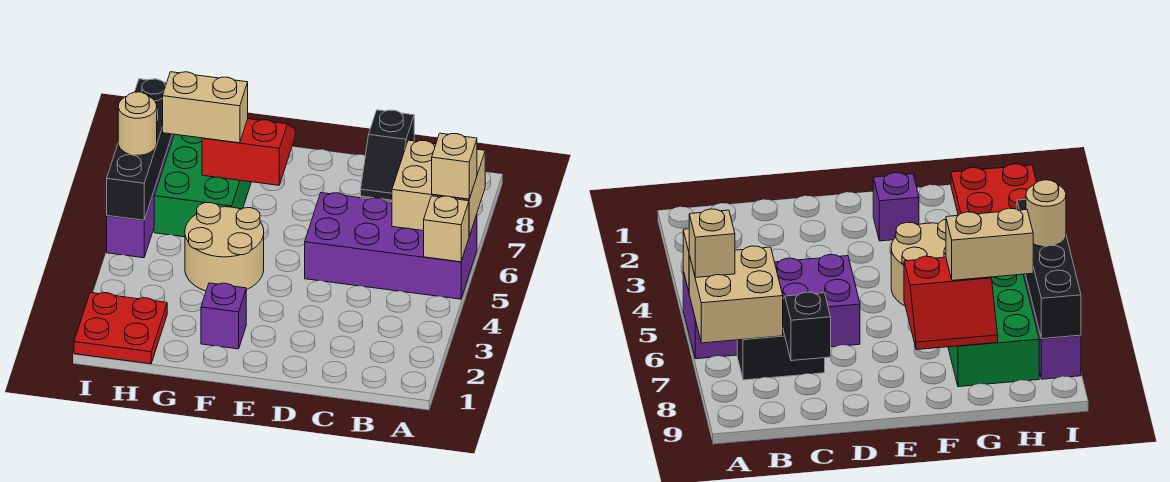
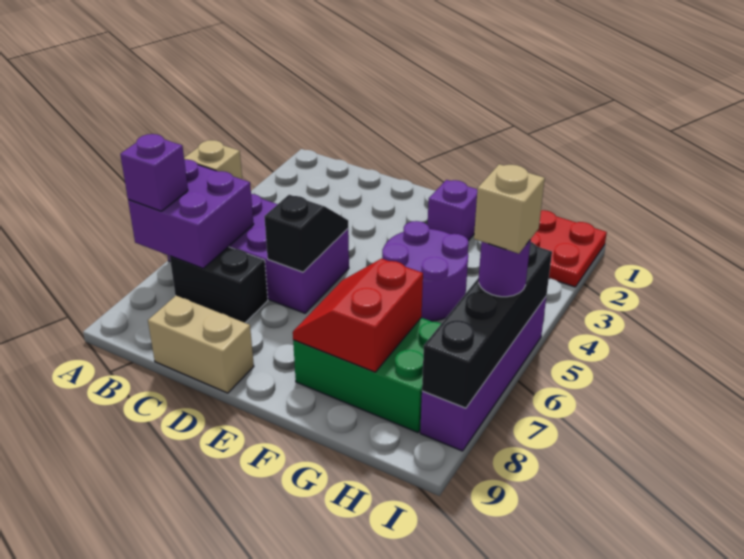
tan 2x2 brick [392,140,485,236] -> purple 2x2 brick [128,160,254,268]
tan 1x1 brick [432,133,477,199] -> tan 1x1 brick moved to [474,164,545,254]
none -> purple 1x1 brick [120,134,188,211]
black 1x2 slope [361,110,414,200] -> black 1x2 slope moved to [264,195,348,272]
tan 2x2 round brick [185,203,264,291] -> purple 2x2 round brick [382,221,468,321]
red 2x2 slope [202,119,295,185] -> red 2x2 slope turned to [293,259,423,372]
green 2x3 brick [154,134,251,237] -> green 2x3 brick turned to [293,318,441,433]
tan 1x2 brick [163,72,248,143] -> tan 1x2 brick moved to [148,296,254,393]
tan 1x1 round brick [118,92,157,155] -> purple 1x1 round brick [479,239,531,297]

